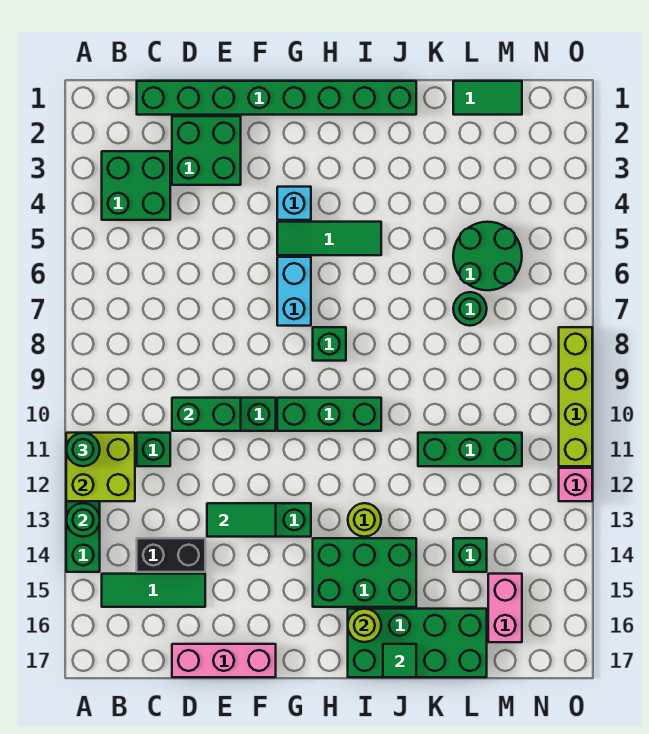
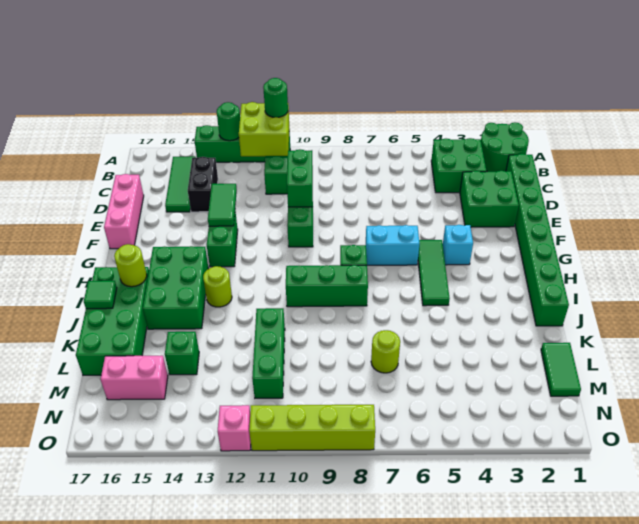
green 1x3 brick [277,398,381,431] -> green 1x3 brick turned to [286,265,368,307]
green 2x2 round brick [453,222,522,290] -> green 2x2 round brick moved to [481,122,529,172]
green 1x1 round brick [453,292,487,326] -> lime 1x1 round brick [371,330,400,373]

